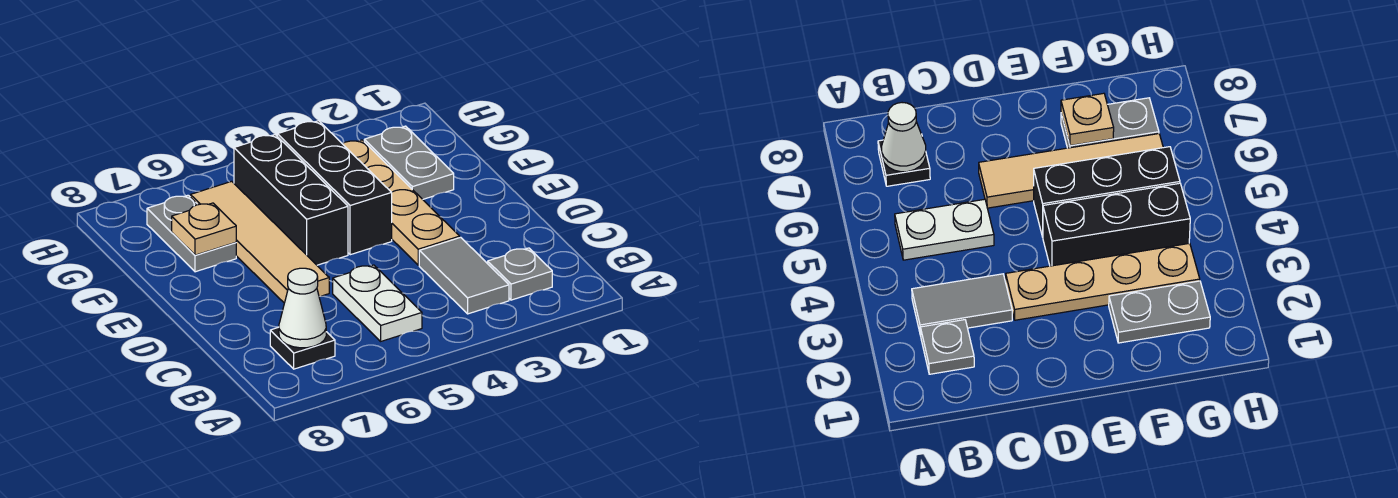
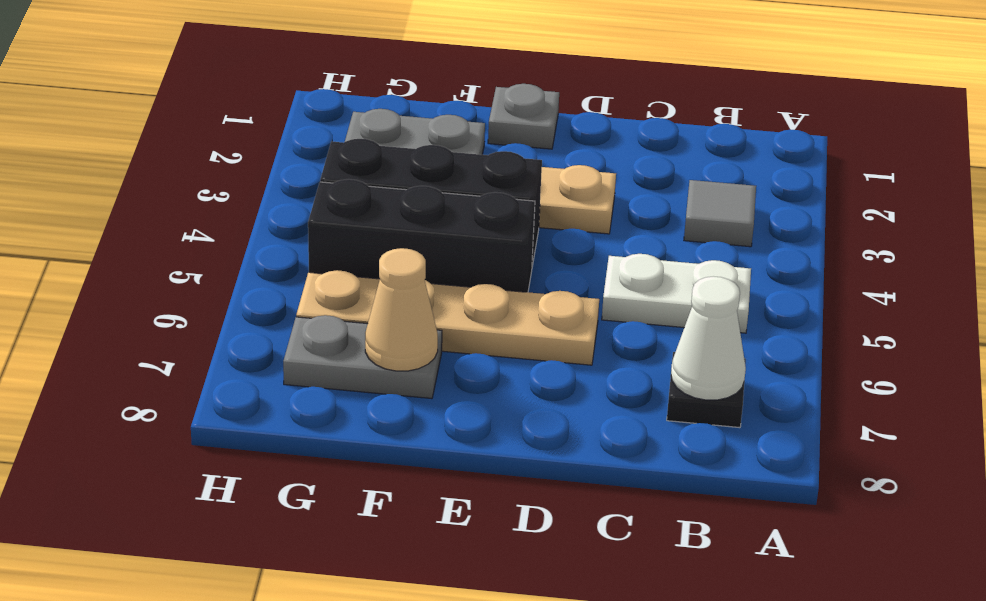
grey 1x1 plate [488,248,552,300] -> grey 1x1 plate moved to [488,84,559,149]
grey 1x2 tile [419,237,509,314] -> grey 1x1 tile [684,180,756,247]
tan 1x4 tile [190,181,329,303] -> tan 1x4 plate [296,270,599,365]
tan 1x1 plate [172,203,236,255] -> tan 1x1 cone [365,248,438,371]

